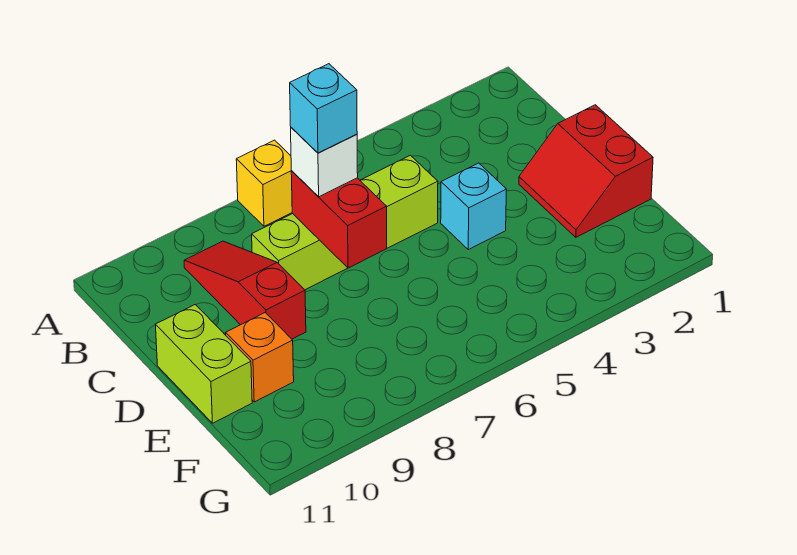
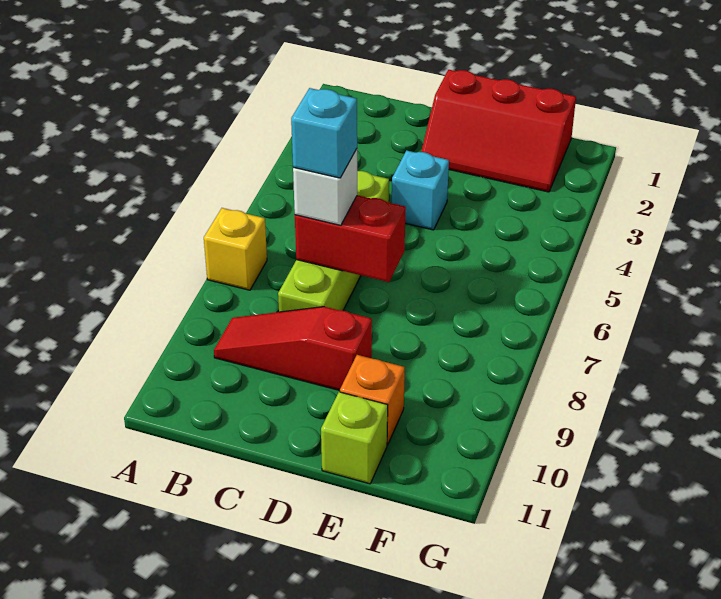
red 2x2 slope [519,105,653,237] -> red 2x3 slope [421,70,576,192]
lime 1x2 brick [155,305,252,423] -> lime 1x1 brick [321,392,388,484]

